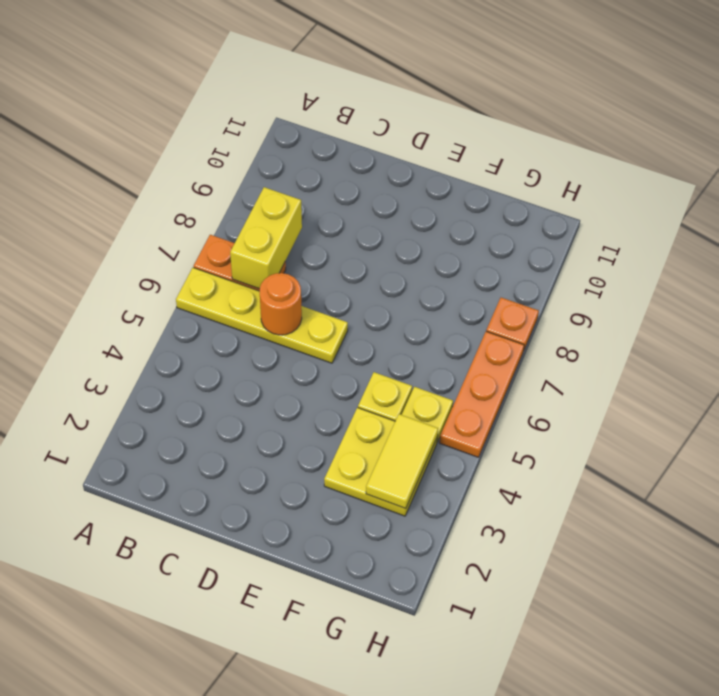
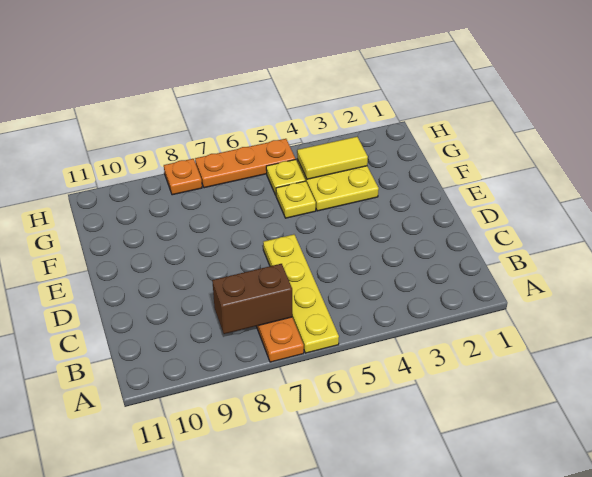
yellow 1x2 brick [230,187,302,289] -> brown 1x2 brick [212,264,292,334]
orange 1x1 round brick [259,273,302,335] -> none

